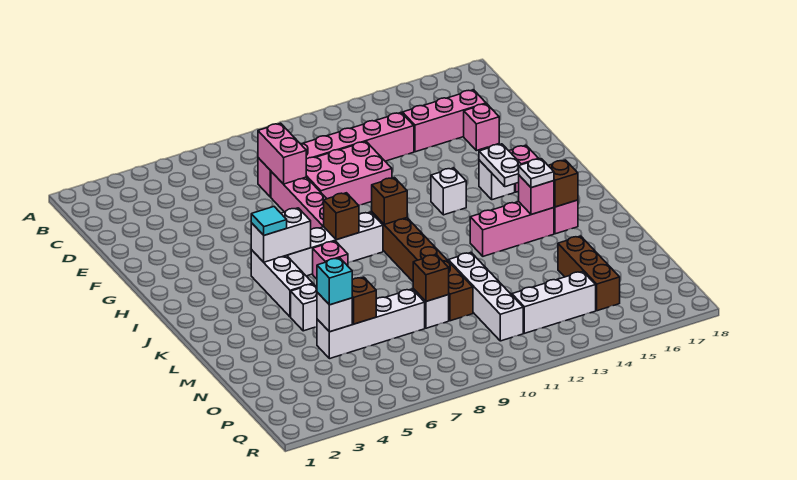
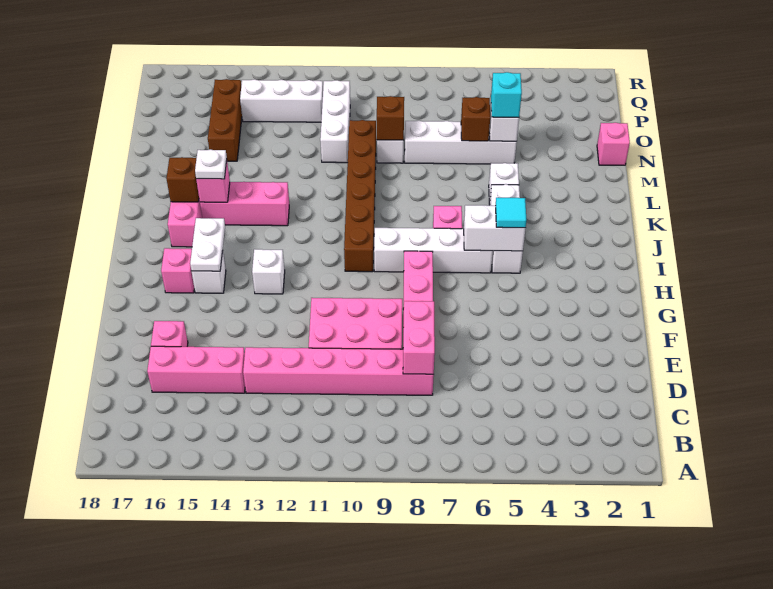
brown 1x1 brick [324,193,359,240] -> none
brown 1x1 brick [372,178,407,225] -> none
white 1x4 brick [448,253,523,341] -> white 1x3 brick [320,80,350,163]
none -> pink 1x1 brick [597,123,630,165]

